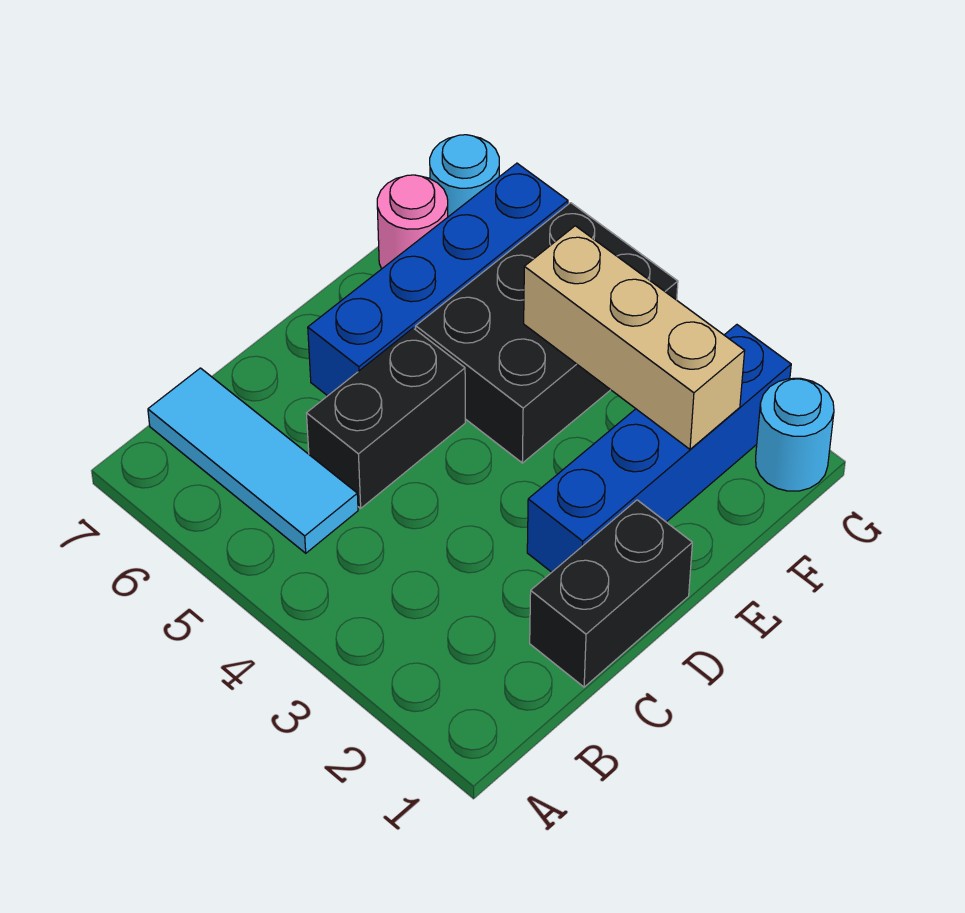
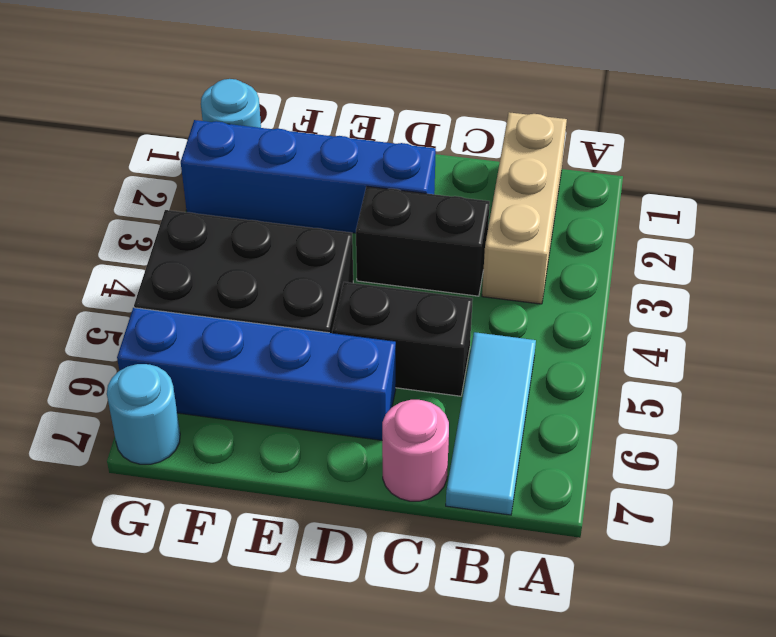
black 1x2 brick [530,500,692,687] -> black 1x2 brick moved to [356,186,490,296]
tan 1x3 brick [524,226,745,449] -> tan 1x3 brick moved to [482,112,567,304]
pink 1x1 round brick [377,175,448,269] -> pink 1x1 round brick moved to [382,400,449,501]

